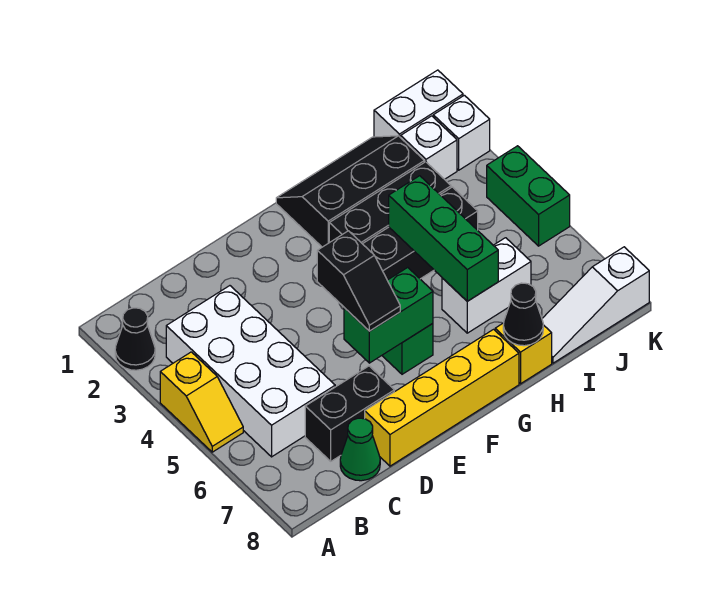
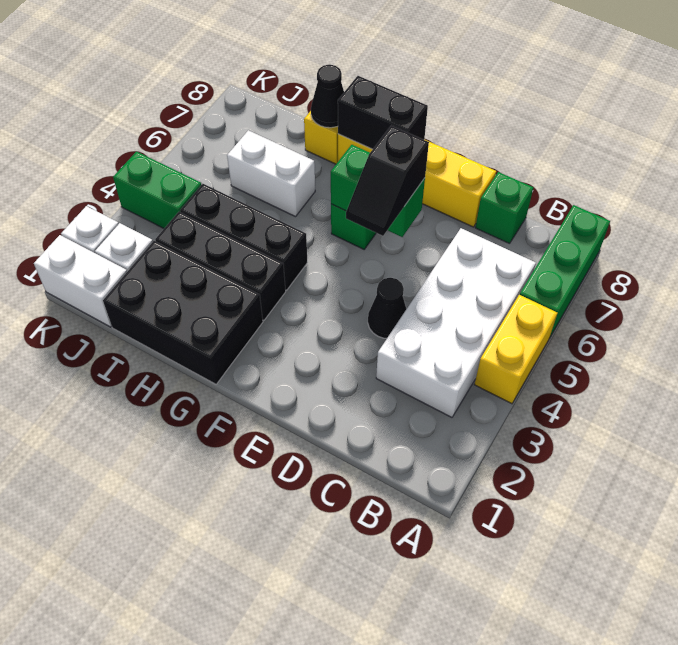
black 1x1 cone [115,308,155,370] -> black 1x1 cone moved to [368,278,406,339]
yellow 1x2 slope [160,352,243,452] -> yellow 1x2 brick [474,295,557,404]
black 1x2 brick [305,366,394,461] -> black 1x2 brick moved to [338,76,428,149]
green 1x1 cone [340,418,380,481] -> green 1x1 brick [475,172,533,244]
black 1x2 slope [317,231,400,331] -> black 1x2 slope turned to [346,126,429,236]
black 2x3 slope [276,136,424,247] -> black 2x3 brick [103,241,263,384]
green 1x3 brick [389,176,498,301] -> green 1x3 brick moved to [520,205,610,338]
white 1x3 slope [542,247,649,363] -> none
green 1x2 brick [487,146,570,246] -> green 1x2 brick turned to [113,152,202,228]

